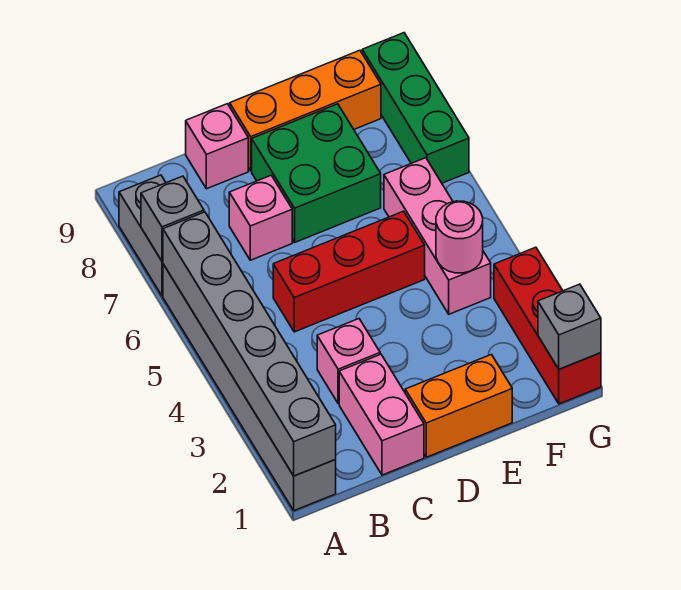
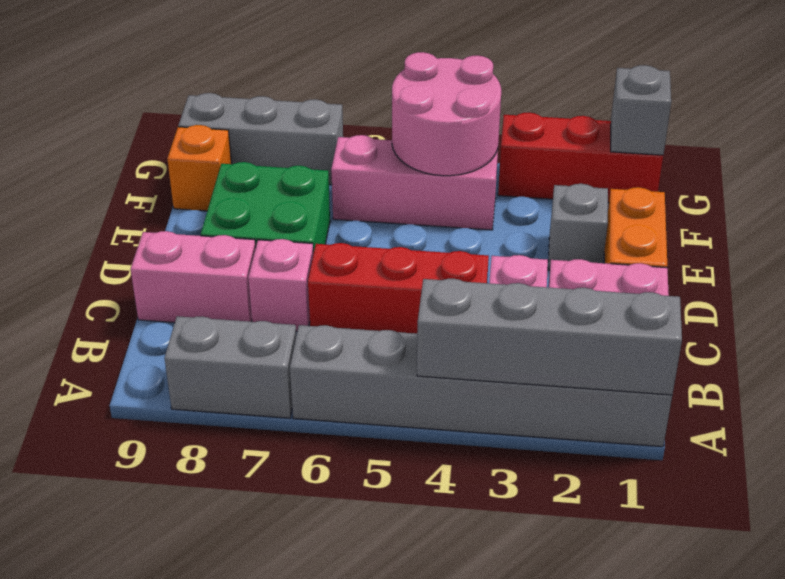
grey 1x6 brick [163,212,336,476] -> grey 1x4 brick [417,279,682,395]
grey 1x1 brick [141,176,204,261] -> grey 1x1 brick moved to [548,184,608,270]
red 1x3 brick [273,211,425,332] -> red 1x3 brick turned to [308,243,489,334]
pink 1x1 brick [186,104,248,189] -> pink 1x2 brick [131,231,256,323]
orange 1x3 brick [230,50,381,171] -> orange 1x1 brick [167,125,231,211]
pink 1x1 round brick [436,201,483,273] -> pink 2x2 round brick [392,52,501,176]
green 1x3 brick [362,33,469,183] -> grey 1x3 brick [178,93,343,185]

